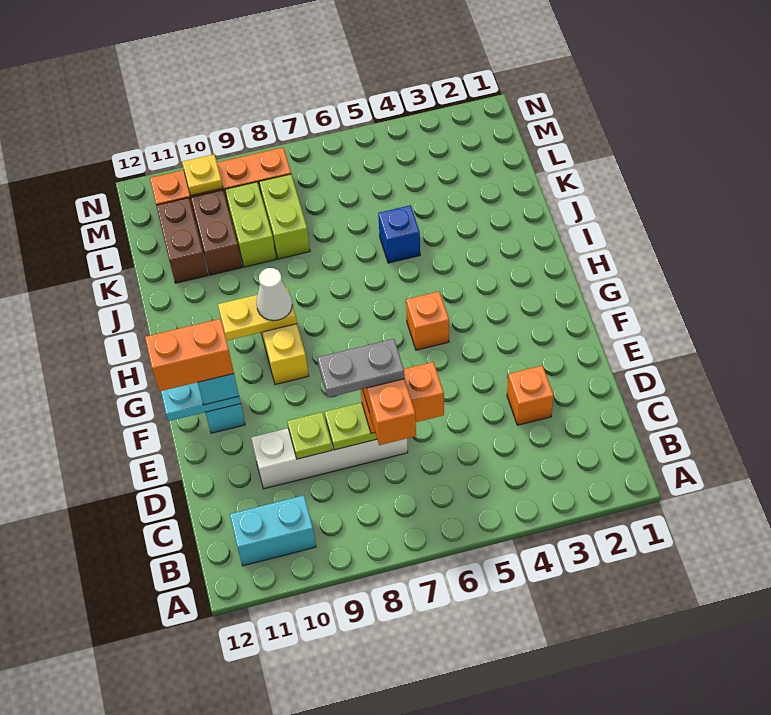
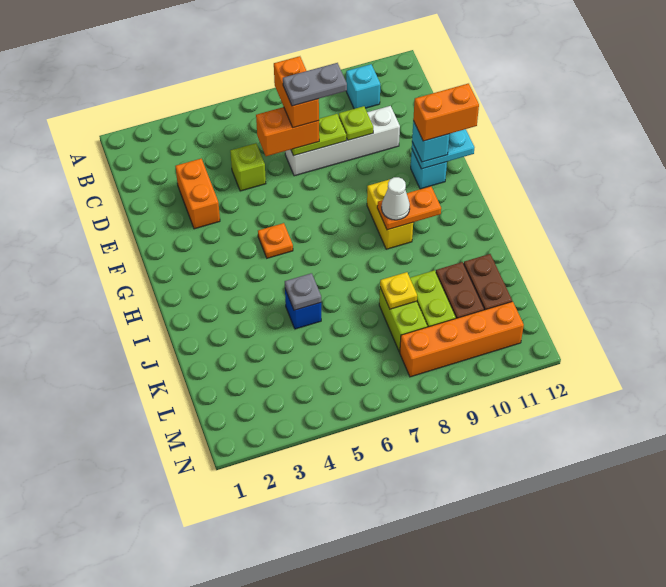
cyan 1x2 brick [230,495,316,566] -> cyan 1x1 brick [346,64,380,109]
orange 1x1 brick [507,365,554,425] -> orange 1x2 brick [175,159,220,229]
none -> lime 1x1 brick [230,143,266,191]
orange 1x1 brick [406,292,449,350] -> orange 1x1 plate [258,223,293,258]
yellow 1x2 plate [218,288,297,340] -> orange 1x2 plate [377,186,441,230]
none -> grey 1x1 plate [285,273,321,310]
yellow 1x1 plate [182,154,223,196] -> yellow 1x1 plate moved to [380,272,417,309]

